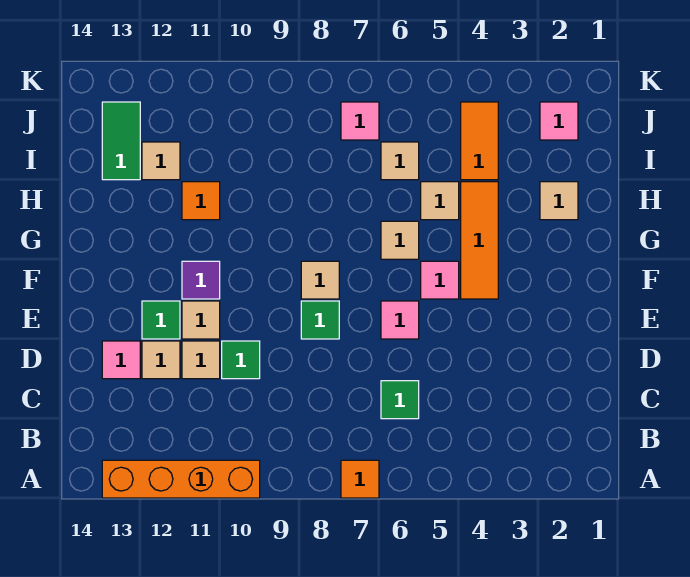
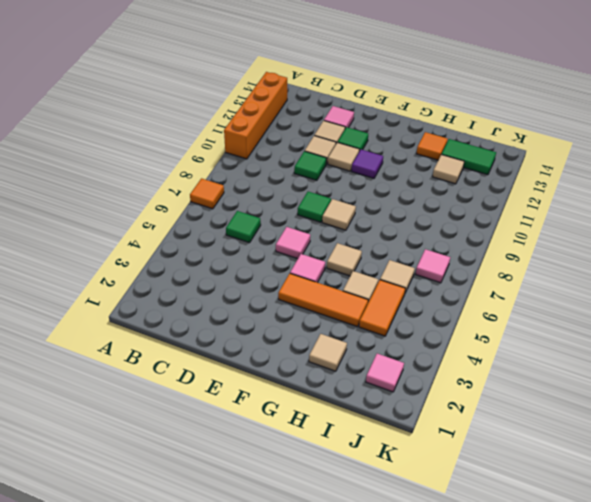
orange 1x1 tile [182,182,220,220] -> orange 1x1 tile moved to [417,132,448,160]
orange 1x2 tile [461,102,498,180] -> orange 1x2 tile turned to [359,280,405,336]

